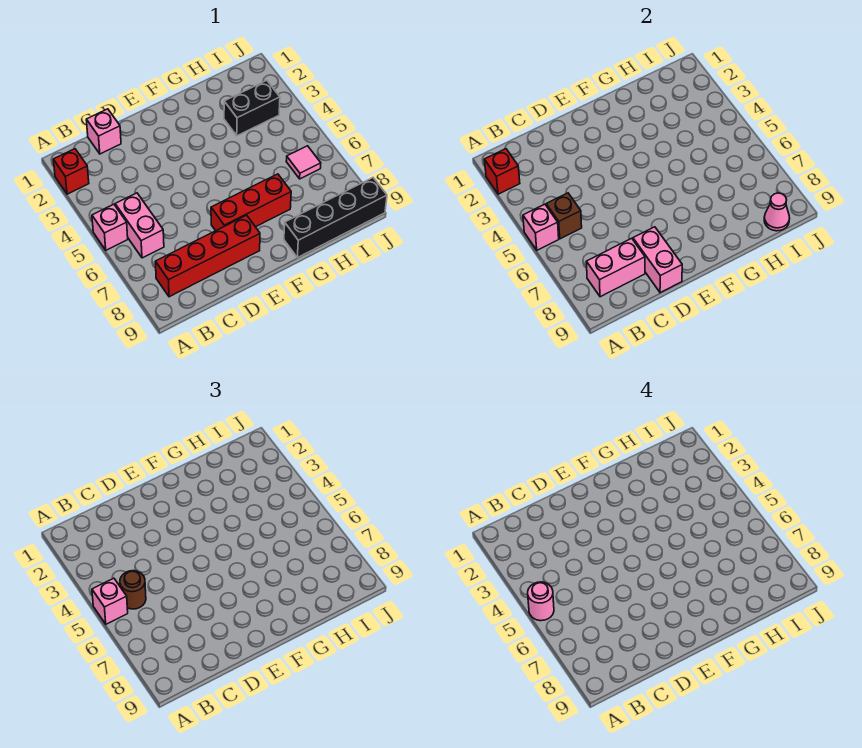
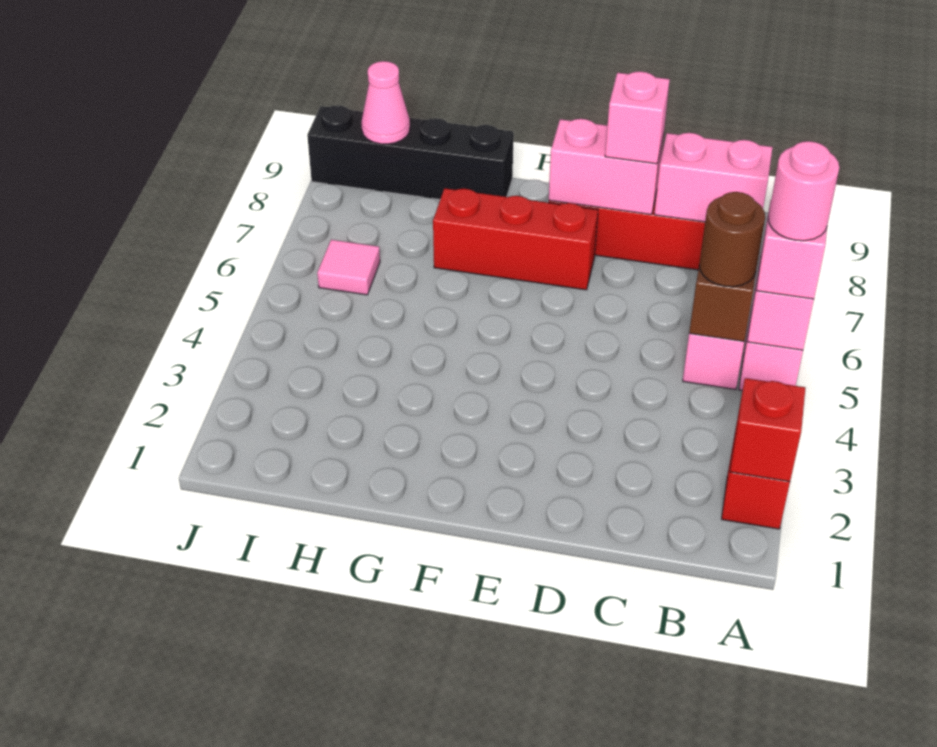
pink 1x1 brick [86,109,121,154] -> pink 1x1 brick moved to [605,71,670,164]
pink 1x2 brick [633,227,682,293] -> pink 1x2 brick turned to [549,119,664,215]
black 1x2 brick [224,81,280,136] -> none

